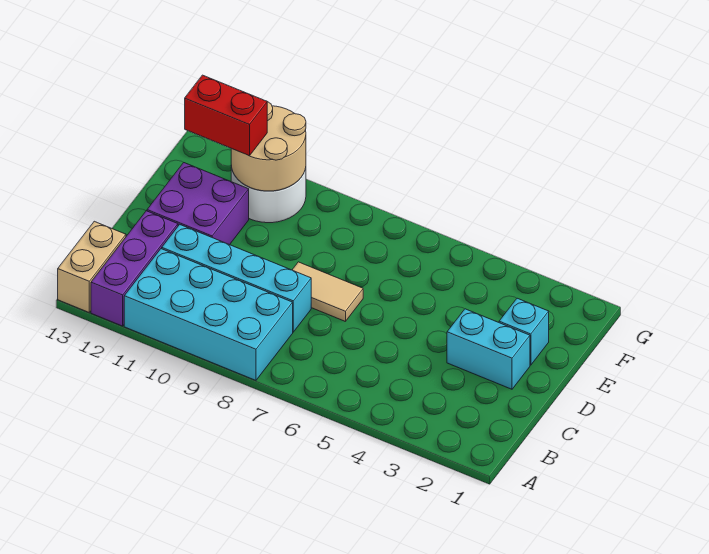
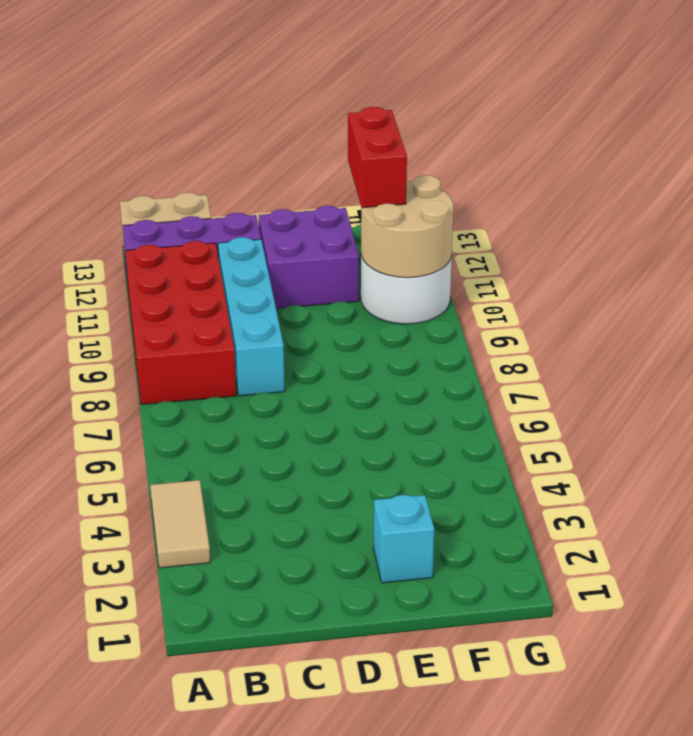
cyan 2x4 brick [124,249,293,380] -> red 2x4 brick [125,241,236,404]
cyan 1x2 brick [447,309,530,389] -> none
tan 1x2 tile [292,262,363,322] -> tan 1x2 tile moved to [150,480,210,568]

